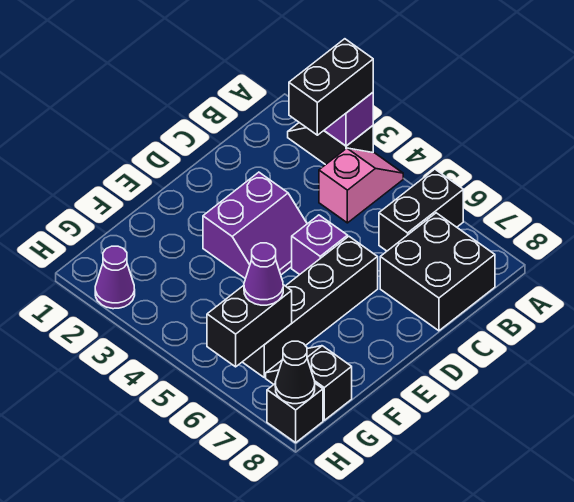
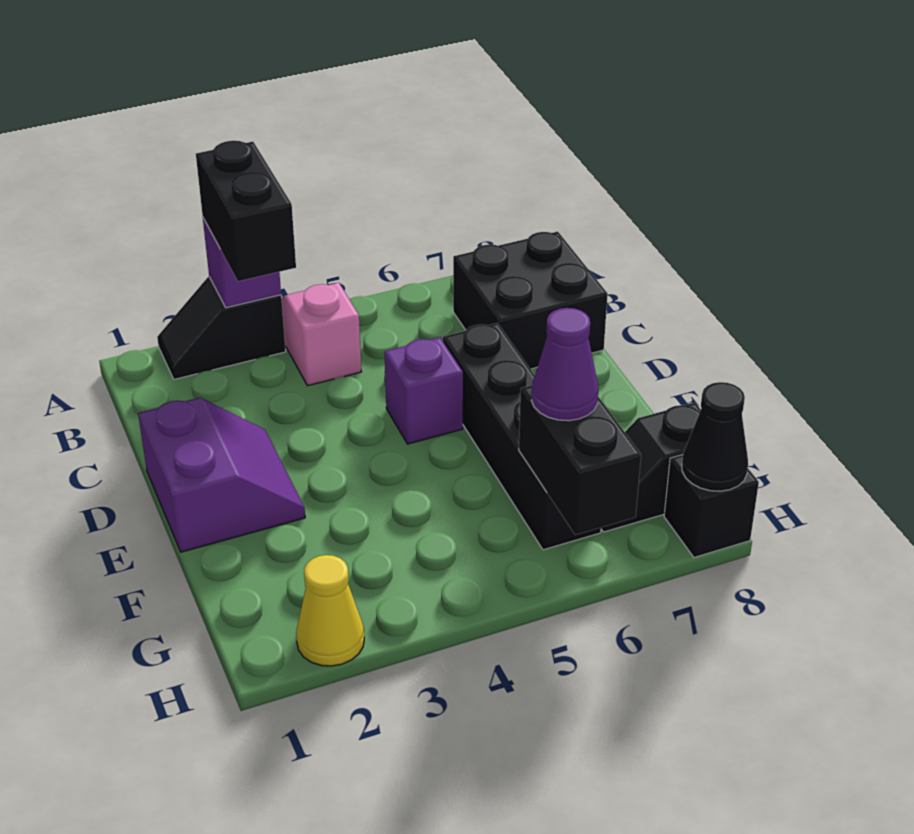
black 1x2 brick [379,169,463,251] -> none
purple 2x2 slope [203,172,307,279] -> purple 2x2 slope moved to [138,398,305,552]
purple 1x1 cone [95,246,135,309] -> yellow 1x1 cone [296,555,364,666]

